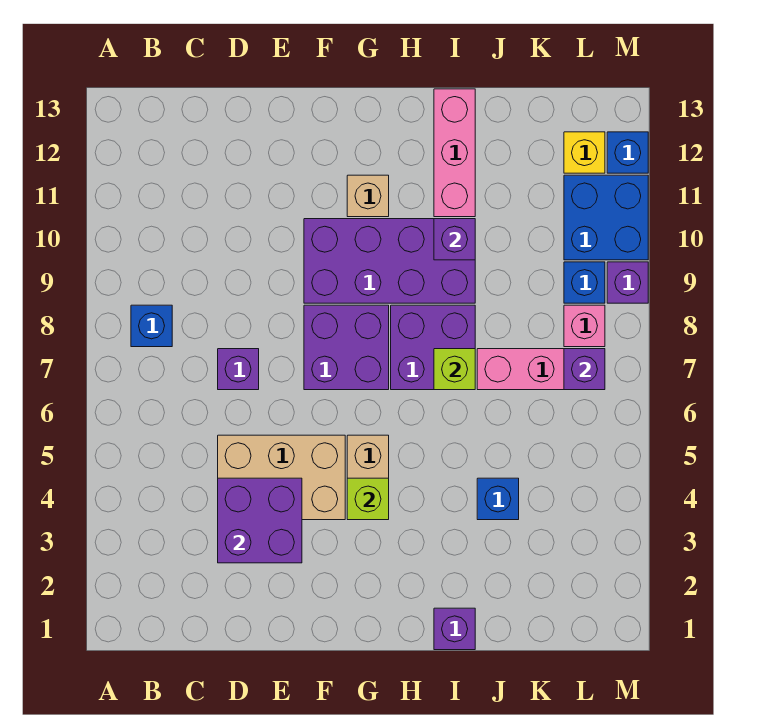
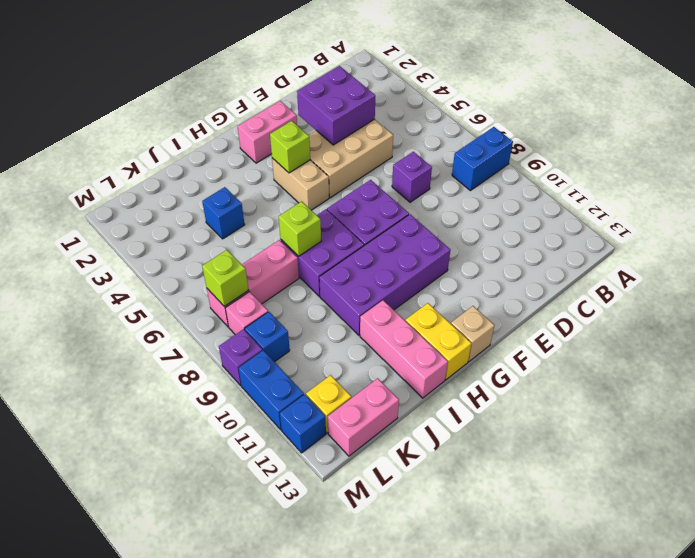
blue 1x1 brick [131,305,172,347] -> blue 1x2 brick [452,127,513,191]
none -> pink 1x2 brick [238,101,297,163]
tan 1x1 brick [347,175,389,217] -> tan 1x1 brick moved to [451,306,494,361]
none -> yellow 1x2 brick [406,303,472,380]
purple 1x1 brick [434,608,475,650] -> none
purple 1x1 brick [434,219,475,260] -> none
none -> pink 1x2 brick [328,378,399,456]
purple 1x1 brick [564,349,605,390] -> lime 1x1 brick [202,250,248,307]
blue 2x2 brick [564,175,648,260] -> blue 1x2 brick [238,350,304,430]

